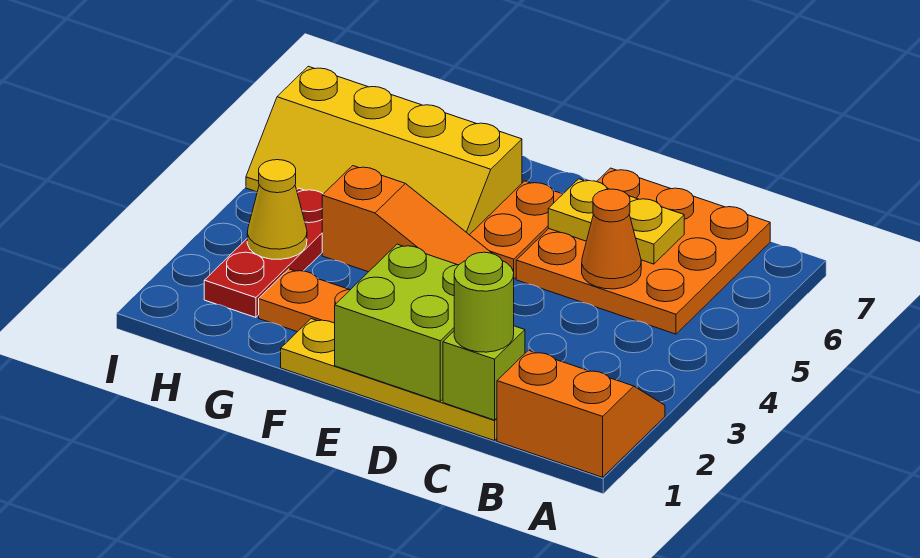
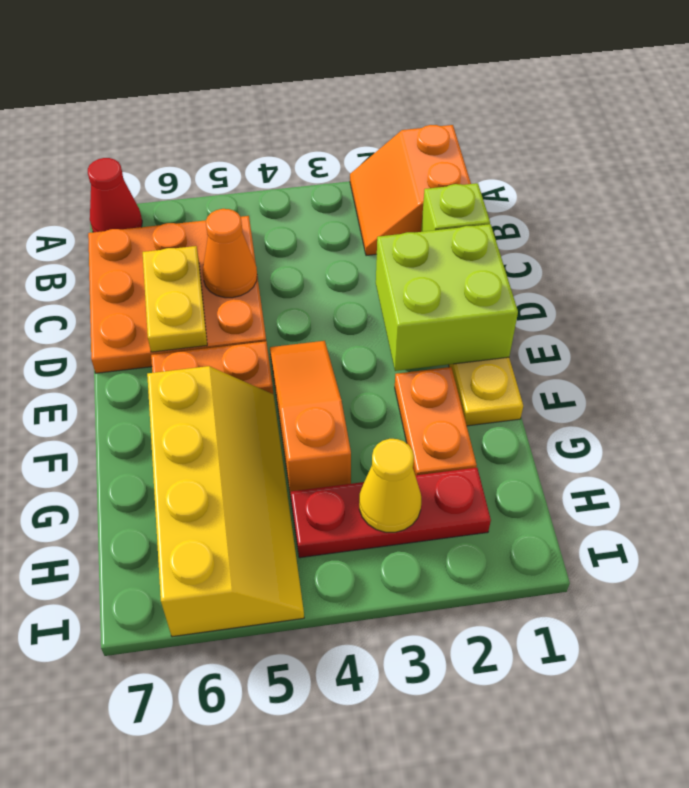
none -> red 1x1 cone [88,158,142,232]
lime 1x1 round brick [454,252,514,352] -> none

